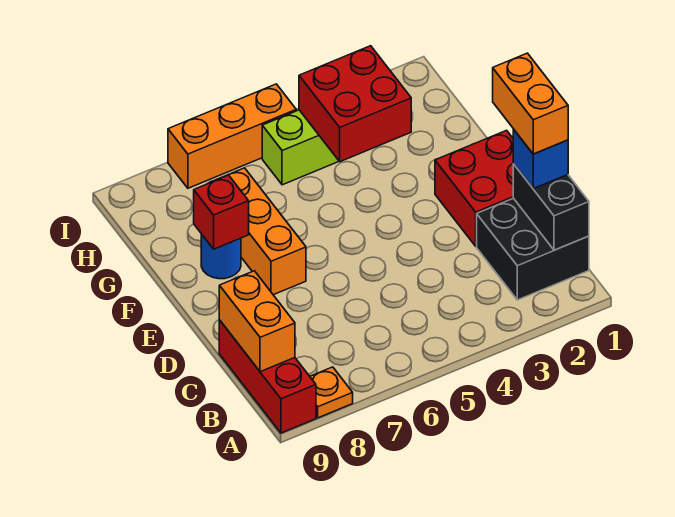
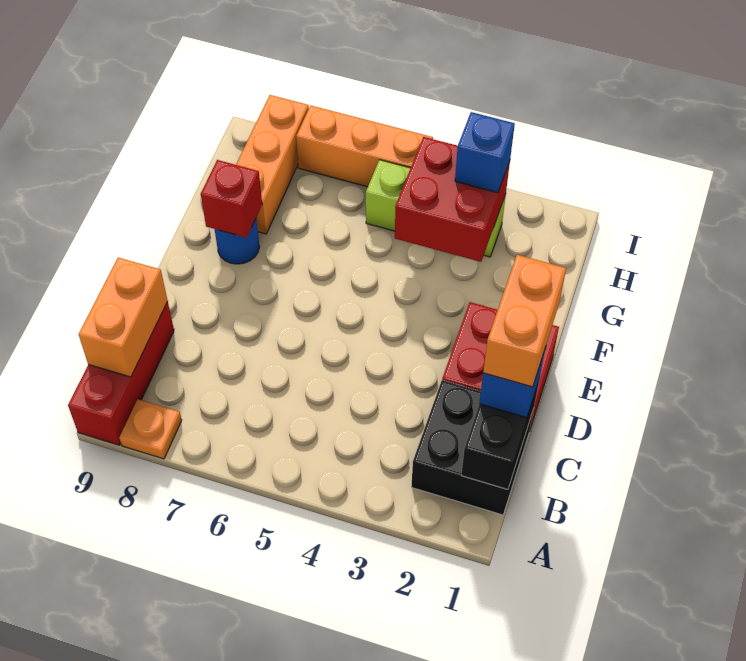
orange 1x3 brick [210,168,306,295] -> orange 1x3 brick moved to [236,95,309,234]
none -> blue 1x1 brick [455,112,515,193]

